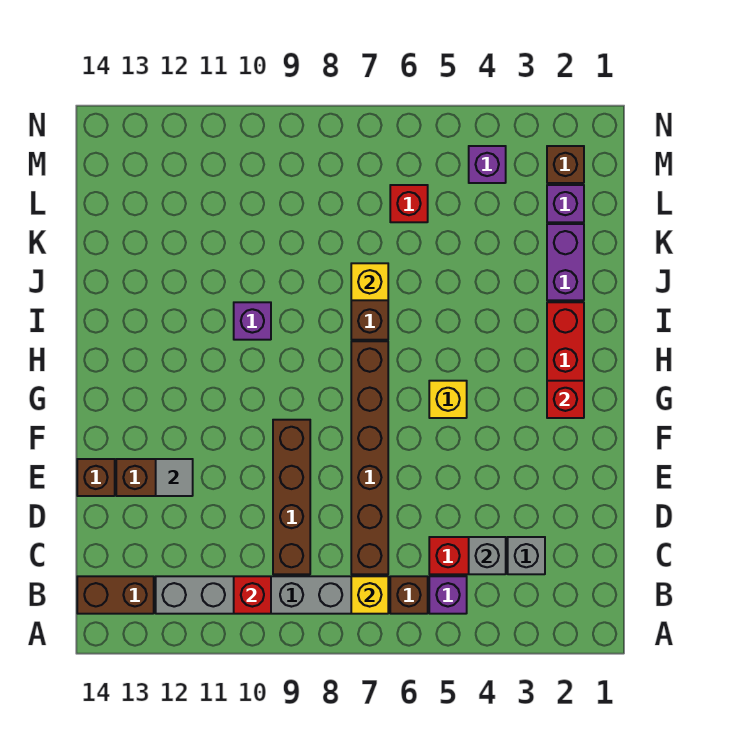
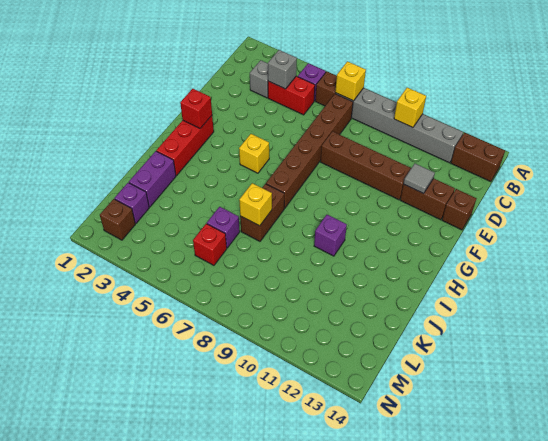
red 1x1 brick [234,576,271,614] -> yellow 1x1 brick [394,88,426,128]
brown 1x4 brick [273,420,310,574] -> brown 1x4 brick turned to [320,131,411,200]
purple 1x1 brick [469,146,506,183] -> purple 1x1 brick moved to [207,207,240,248]

